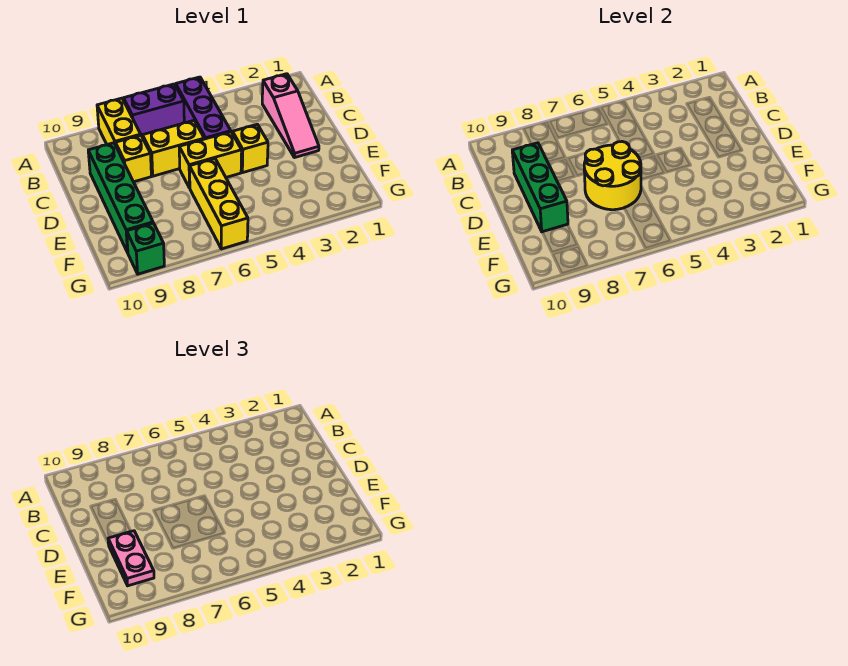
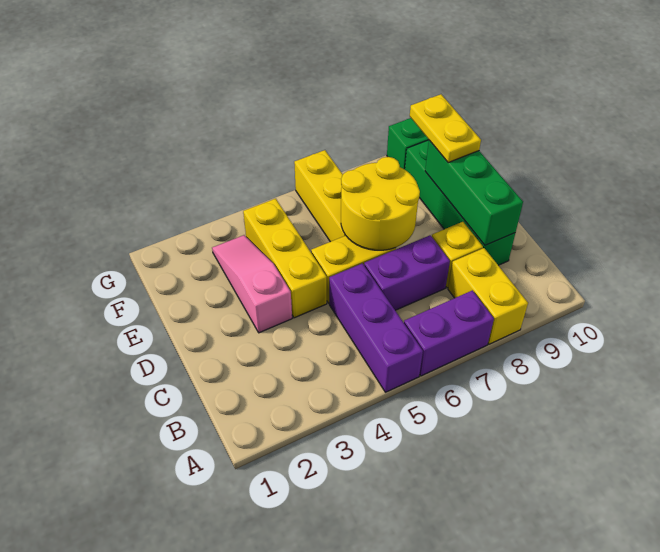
pink 1x3 slope [262,74,319,158] -> pink 1x3 slope moved to [212,235,292,333]
yellow 1x2 brick [143,121,204,176] -> purple 1x2 brick [364,235,450,310]
yellow 1x1 brick [233,124,268,173] -> yellow 1x3 brick [243,199,327,318]
pink 1x2 plate [108,531,154,586] -> yellow 1x2 plate [410,94,481,163]

